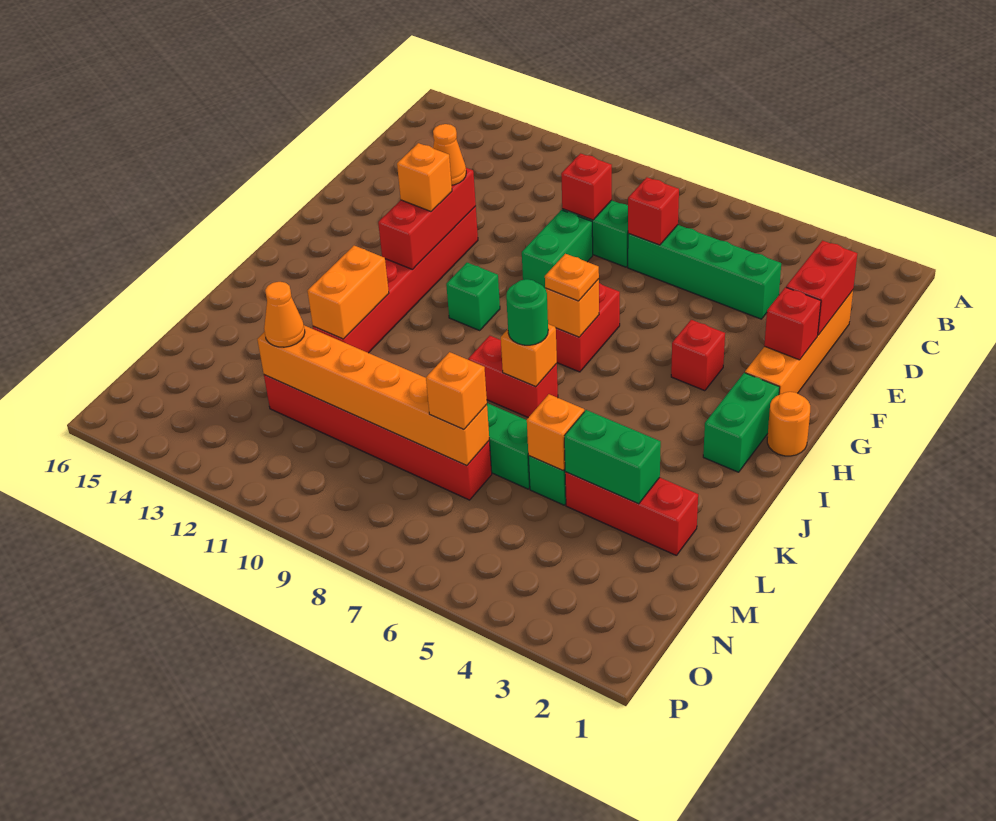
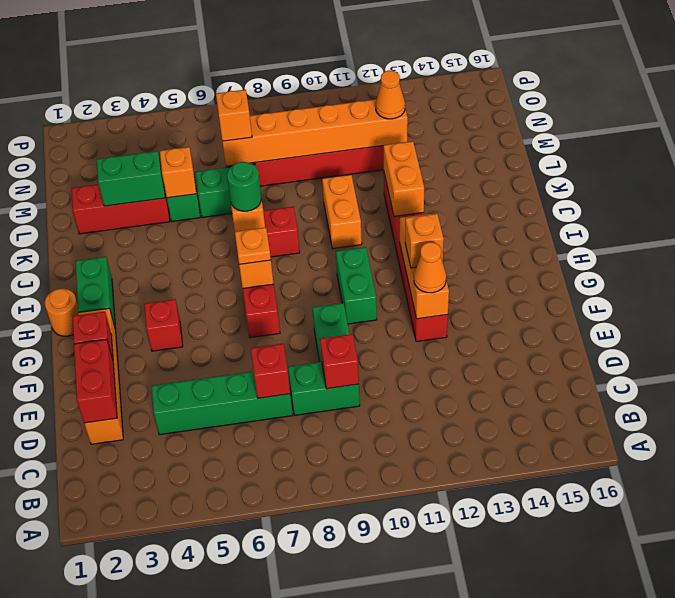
red 1x3 brick [378,168,476,270] -> orange 1x3 brick [400,214,449,319]
green 1x1 brick [446,263,500,331] -> green 1x2 brick [336,247,377,324]
none -> orange 1x2 brick [322,175,362,249]

